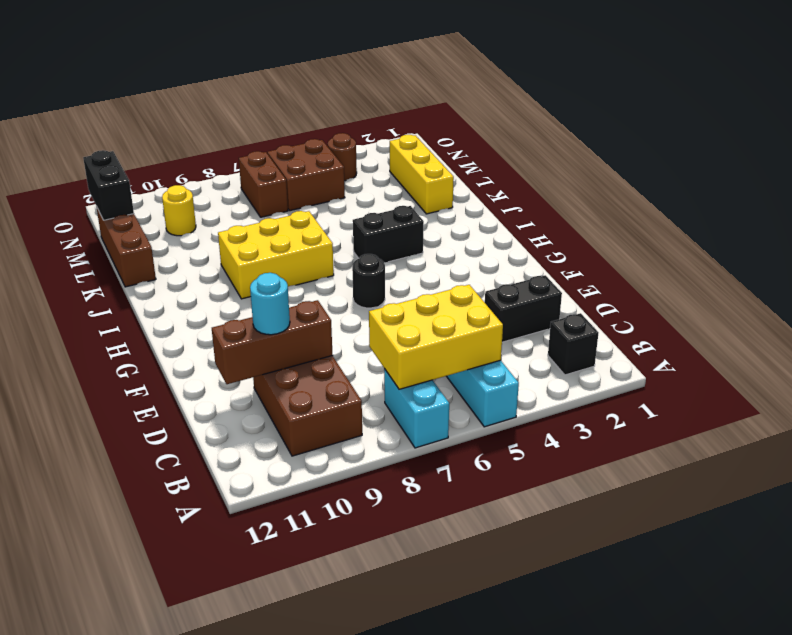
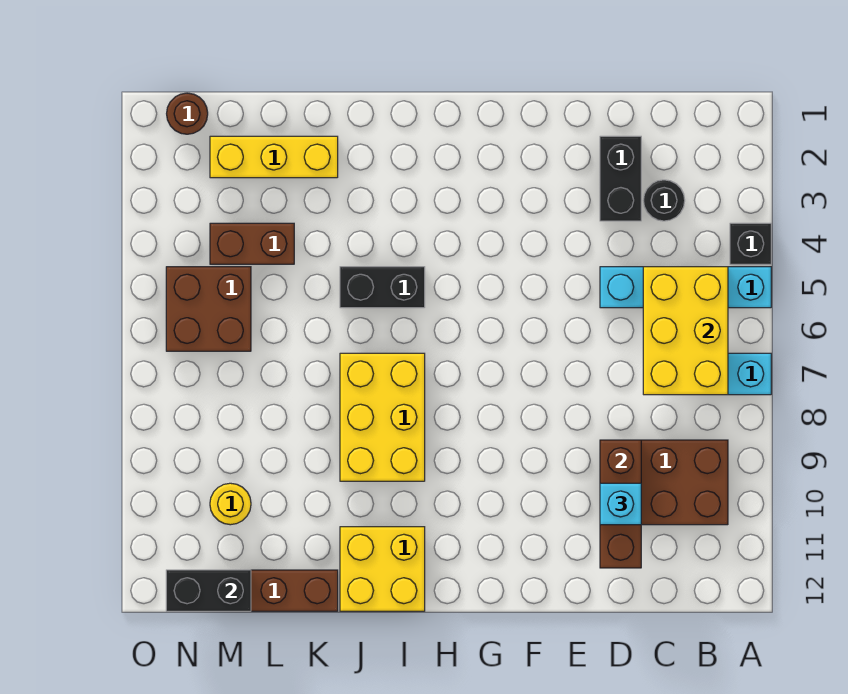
black 1x1 brick [548,313,598,375] -> black 1x1 brick moved to [730,223,771,264]
cyan 1x1 round brick [250,273,290,335] -> cyan 1x1 brick [600,483,641,525]
black 1x1 round brick [352,254,385,308] -> black 1x1 round brick moved to [643,180,685,221]
black 1x2 brick [353,206,424,262] -> black 1x2 brick turned to [340,267,425,308]
none -> yellow 2x2 brick [340,527,425,611]
brown 1x2 brick [239,151,288,217] -> brown 1x2 brick moved to [210,223,294,264]
brown 1x1 round brick [328,133,357,181] -> brown 1x1 round brick moved to [167,93,208,134]

